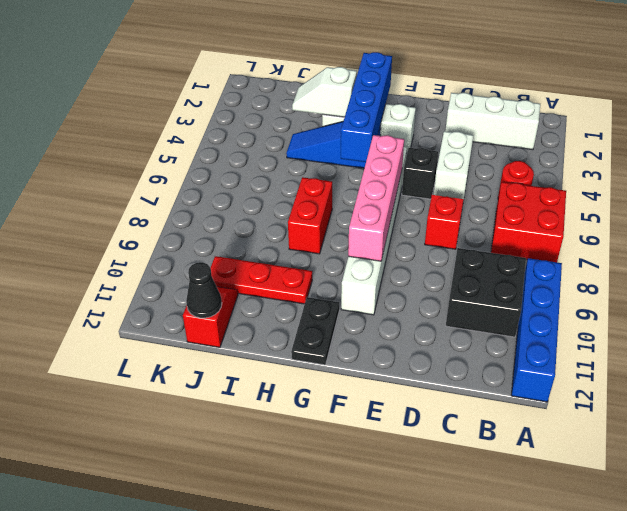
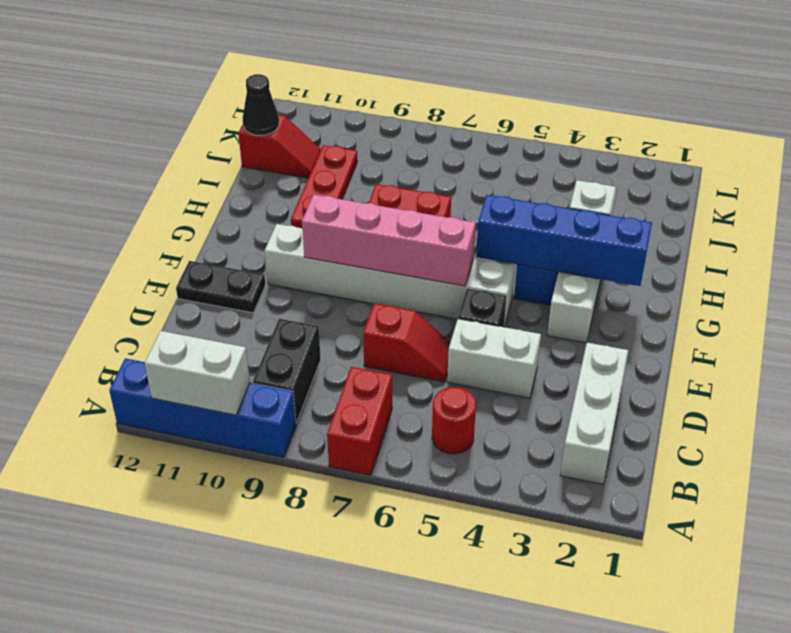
red 2x2 brick [491,182,566,262] -> red 1x2 brick [327,367,392,475]
none -> white 1x2 brick [145,331,250,415]
black 2x2 brick [446,248,526,337] -> black 1x2 brick [253,319,321,423]
black 1x2 plate [291,297,339,365] -> black 1x2 plate moved to [176,261,266,313]

